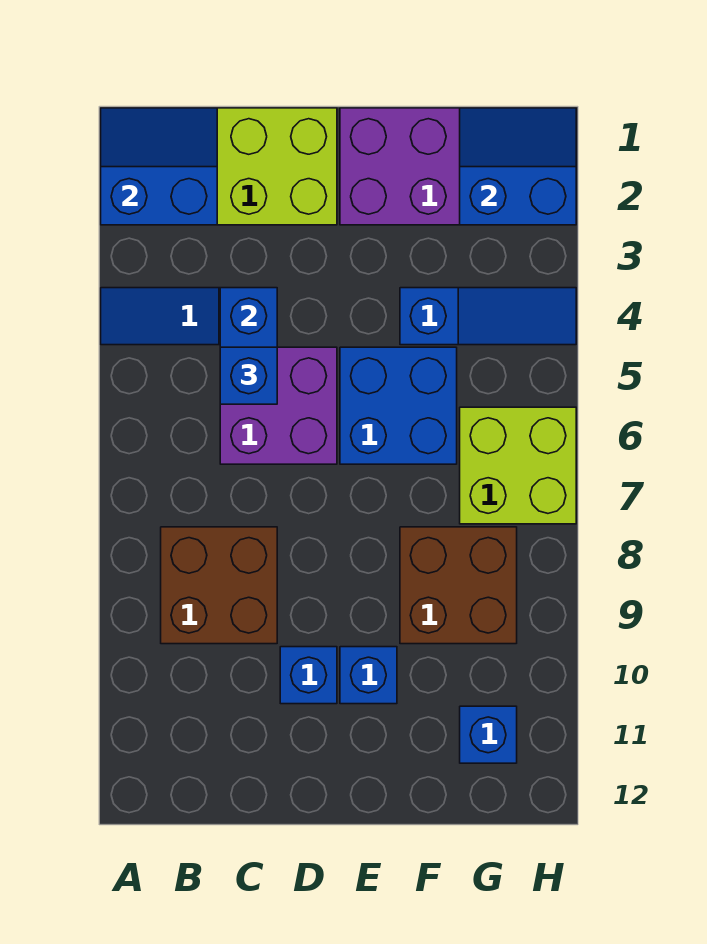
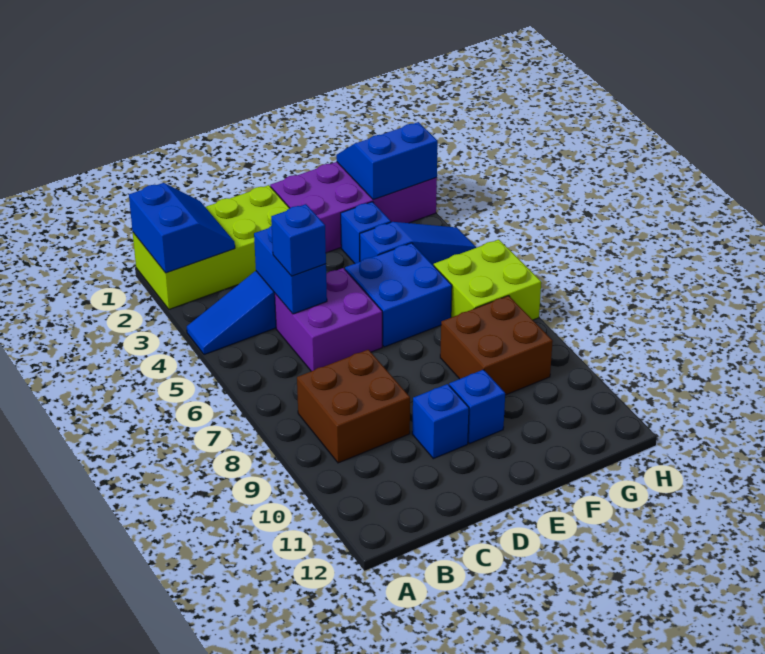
blue 2x2 slope [101,108,217,225] -> blue 2x2 slope turned to [129,183,235,273]
blue 1x1 brick [460,706,517,763] -> blue 1x1 brick moved to [341,202,391,263]

